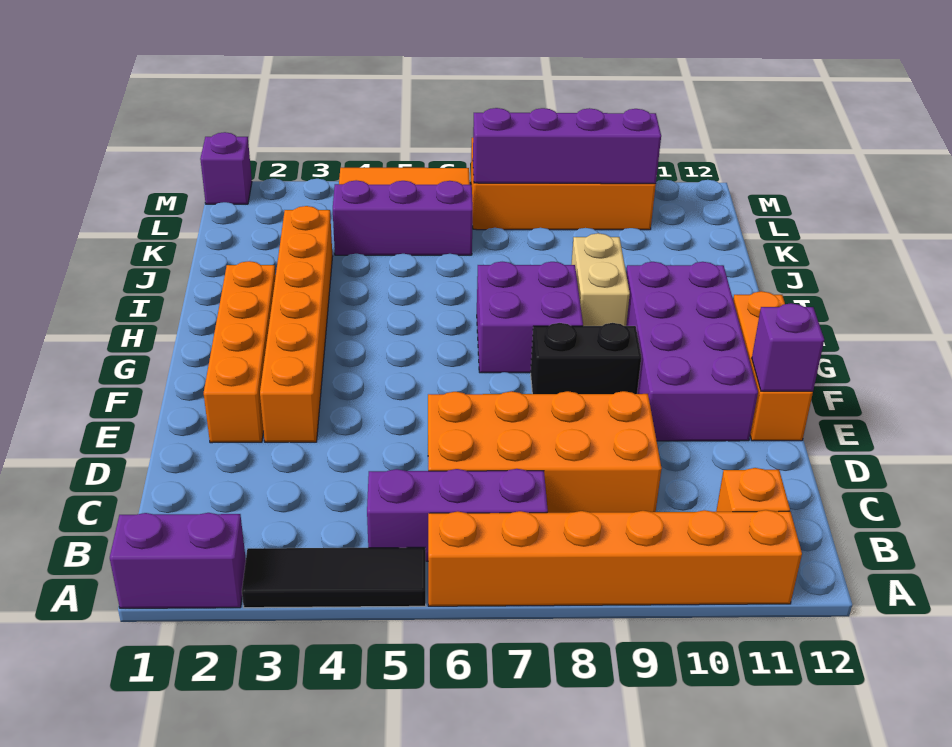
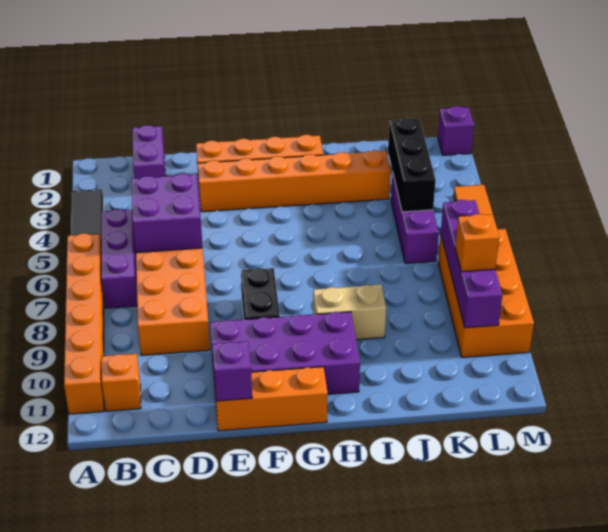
purple 1x2 brick [110,513,246,608] -> purple 1x2 brick moved to [132,125,166,178]
purple 2x2 brick [477,262,583,373] -> purple 2x2 brick moved to [131,174,203,253]
none -> black 1x3 brick [388,118,436,212]
none -> orange 1x1 brick [455,214,499,272]

